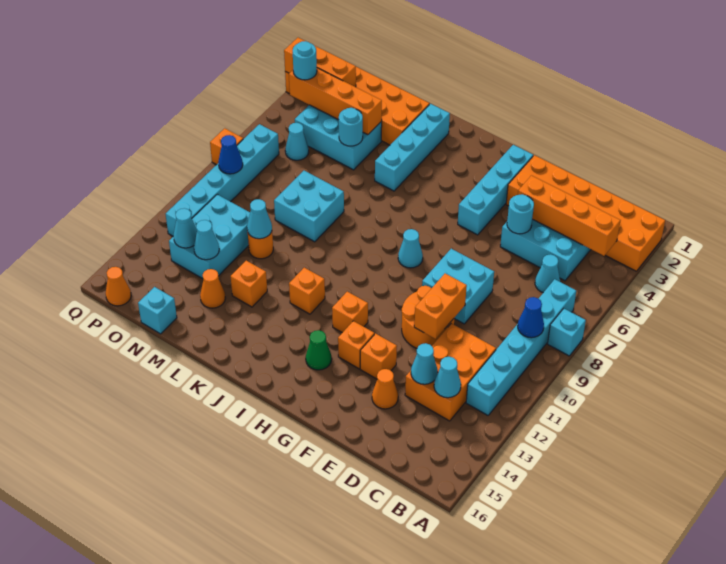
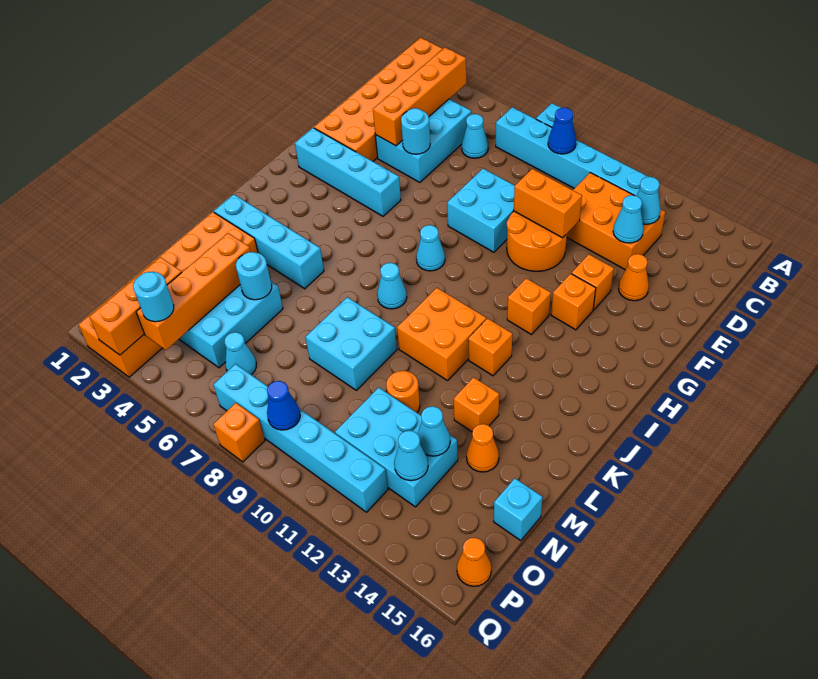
green 1x1 cone [306,330,332,370] -> none
none -> orange 2x2 brick [397,288,486,381]
cyan 1x1 cone [247,199,272,239] -> cyan 1x1 cone moved to [377,263,407,309]

